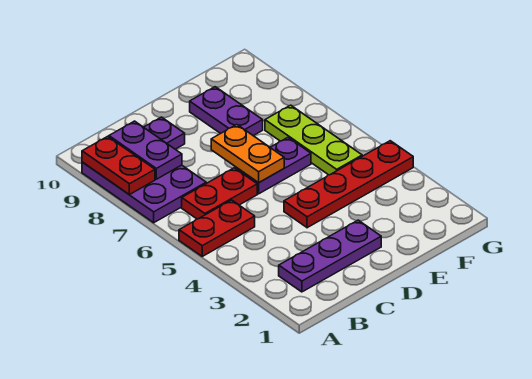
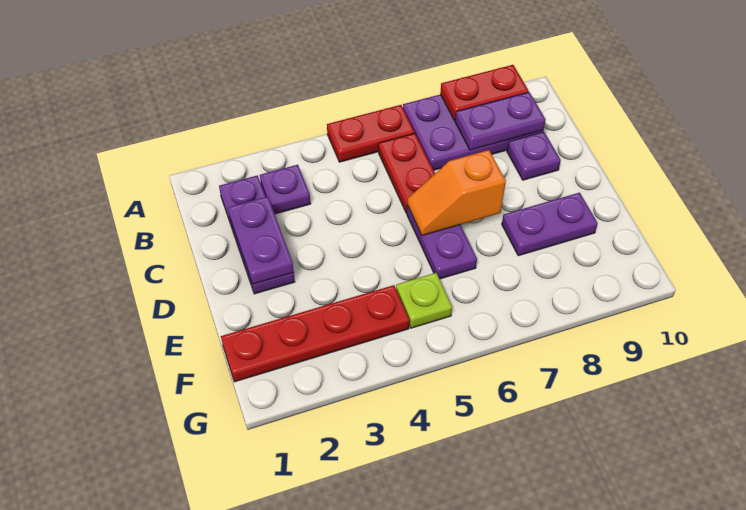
red 1x2 plate [179,200,255,256] -> red 1x2 plate turned to [327,105,415,162]
none -> purple 1x1 plate [260,165,311,214]
none -> purple 1x2 plate [228,196,294,284]
red 1x4 plate [284,141,413,228] -> red 1x4 plate turned to [221,285,409,382]
orange 1x2 plate [211,125,284,183] -> orange 1x2 slope [407,150,506,235]
lime 1x3 plate [265,105,362,175] -> lime 1x1 plate [396,273,452,328]

